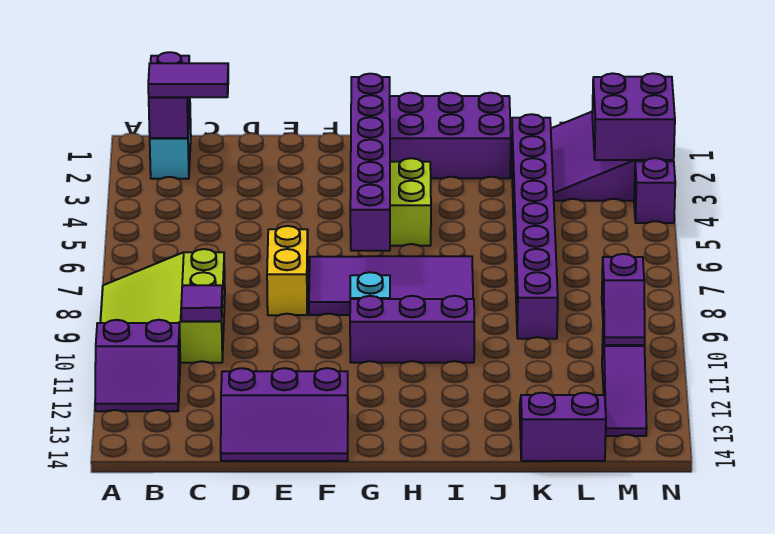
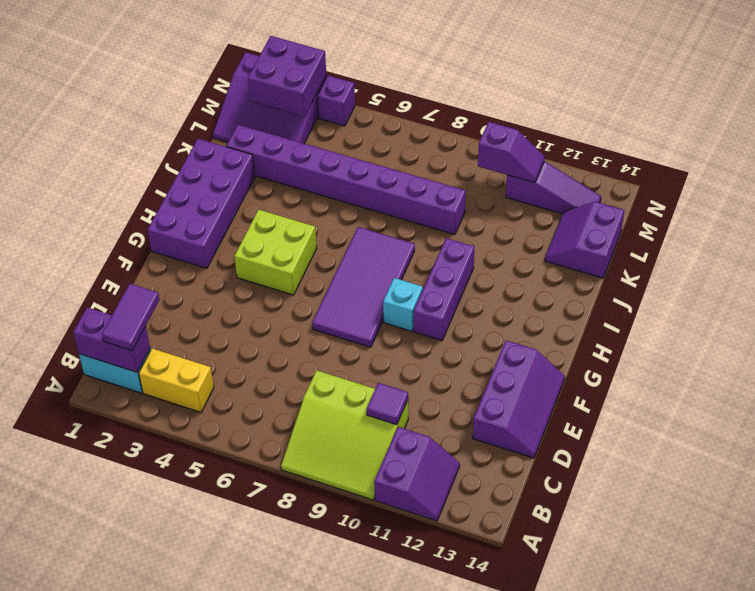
yellow 1x2 brick [267,226,308,315] -> yellow 1x2 brick moved to [139,348,214,412]
purple 1x6 brick [350,74,390,251] -> none

